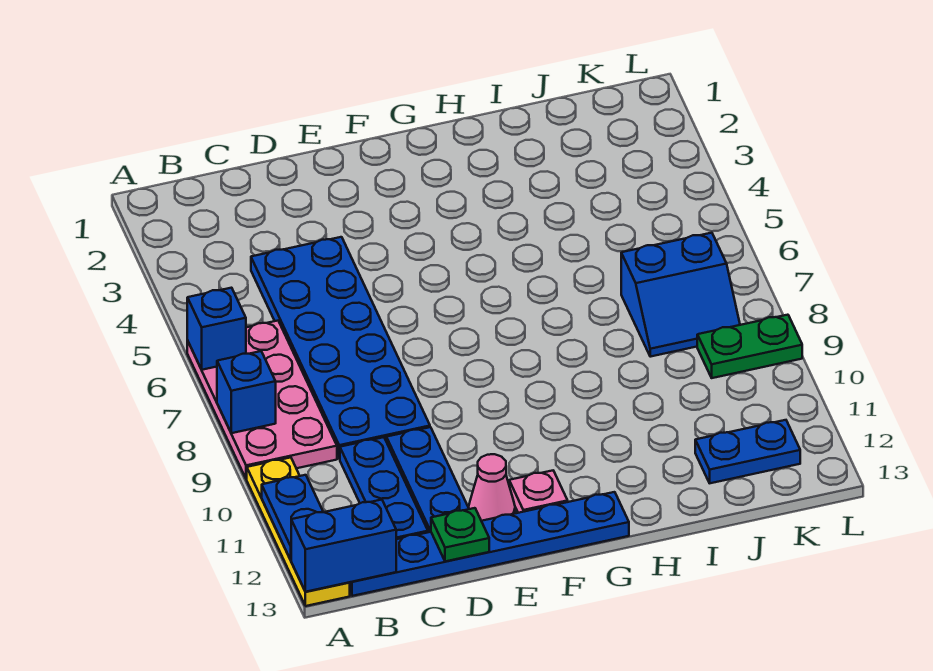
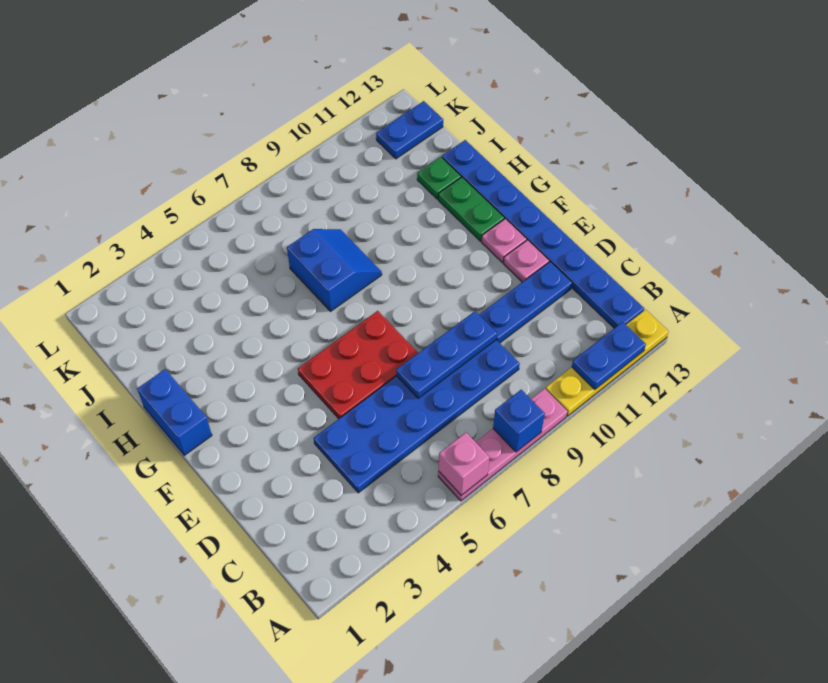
pink 2x4 plate [187,321,337,479] -> pink 1x4 plate [438,389,567,501]
blue 1x1 brick [187,288,246,370] -> pink 1x1 brick [439,433,489,495]
blue 1x2 brick [291,500,396,592] -> blue 1x2 brick moved to [137,369,212,455]
blue 1x6 plate [350,492,629,596] -> blue 1x8 plate [442,140,644,328]
blue 1x3 plate [340,437,428,539] -> blue 1x3 plate moved to [396,311,497,398]
green 1x1 plate [431,508,489,561] -> green 1x1 plate moved to [417,157,461,199]
none -> red 2x3 plate [298,311,418,419]
pink 1x1 cone [469,454,515,521] -> pink 1x1 plate [503,240,549,282]
blue 2x2 slope [621,233,740,357] -> blue 2x2 slope moved to [287,229,382,311]
blue 1x2 plate [695,420,800,483] -> blue 1x2 plate turned to [376,101,443,159]
green 1x2 plate [697,315,802,378] -> green 1x2 plate moved to [438,177,504,241]

